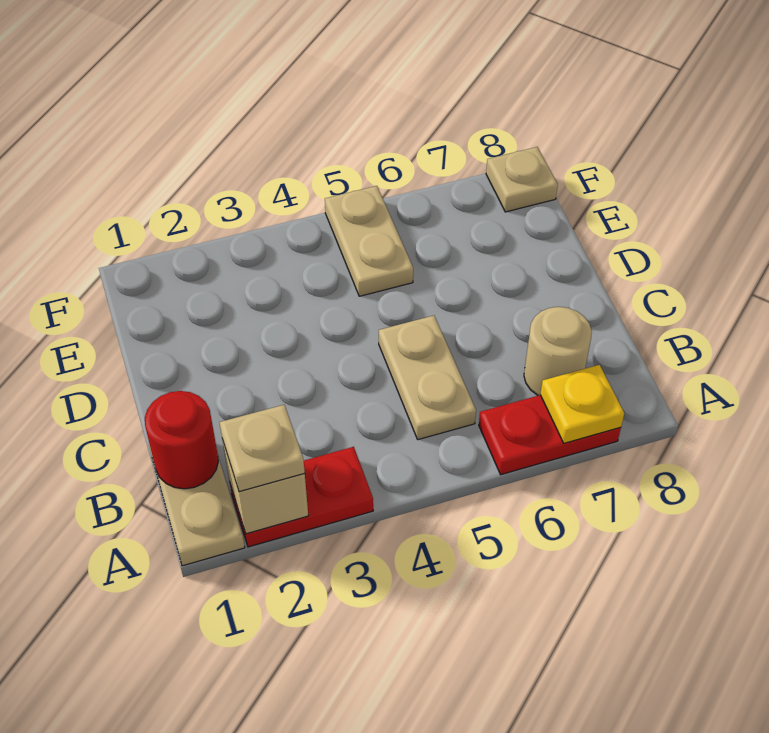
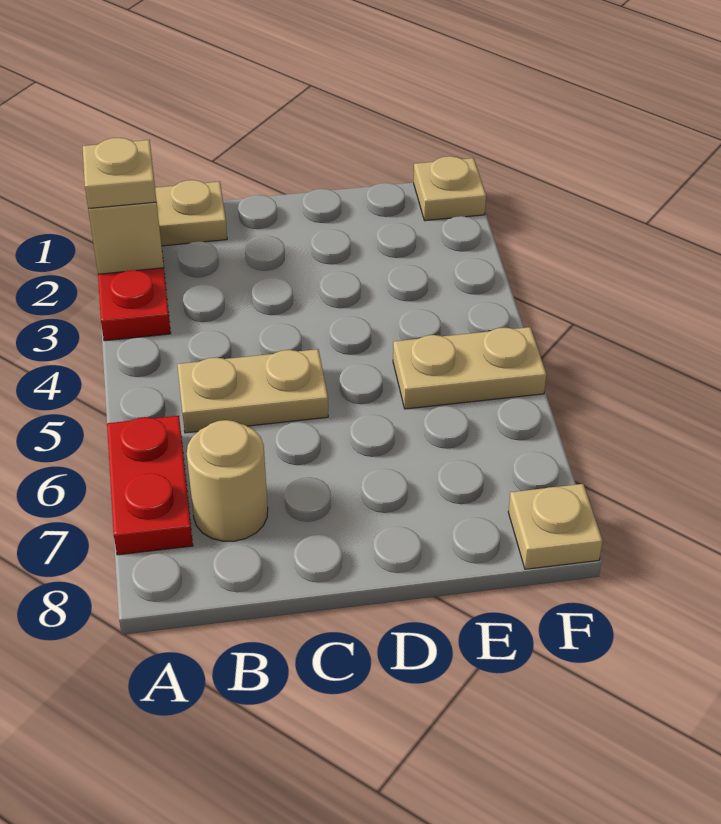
yellow 1x1 plate [540,365,624,443] -> none
red 1x1 round brick [145,391,218,489] -> none
none -> tan 1x1 plate [414,156,486,221]

